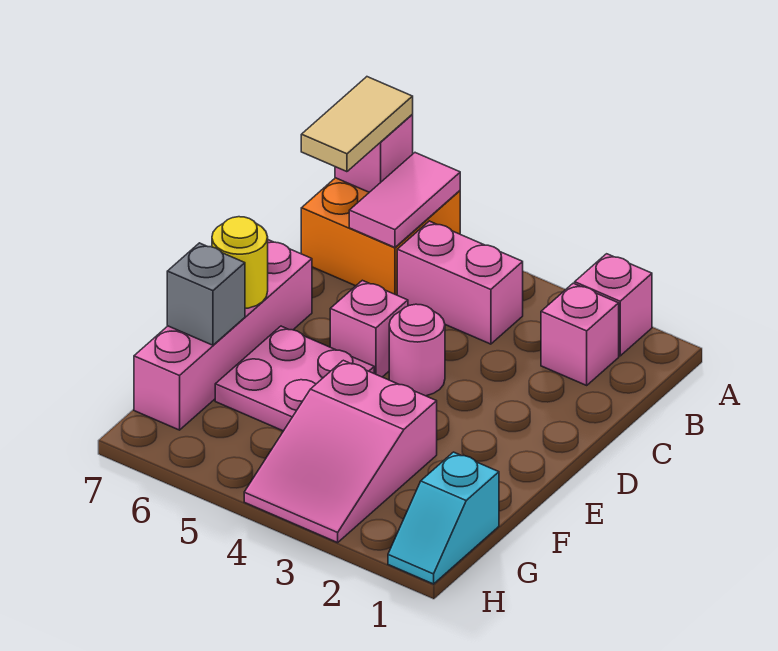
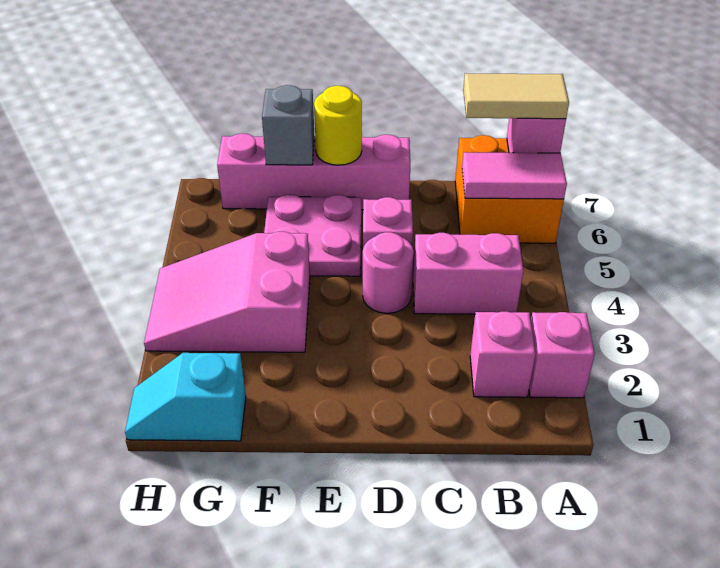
pink 1x2 brick [397,221,523,344] -> pink 1x2 brick turned to [413,233,524,314]

